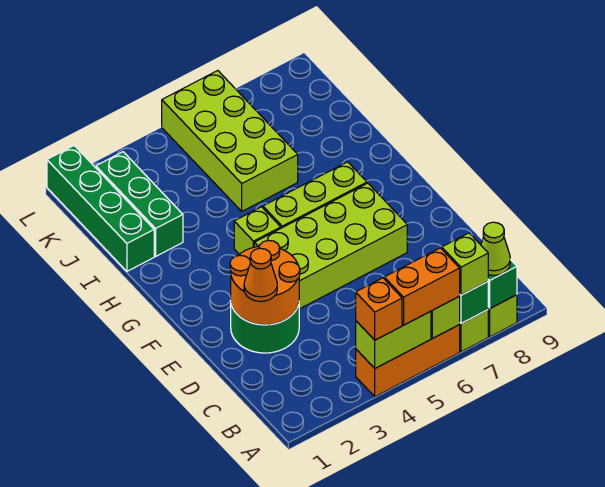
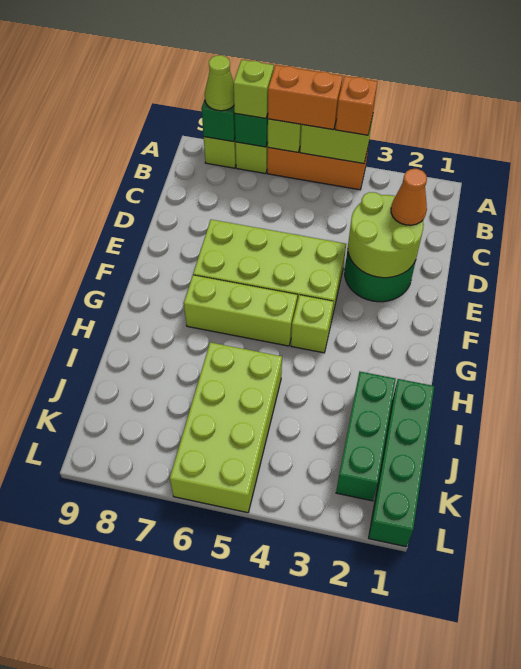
orange 2x2 round brick [230,240,300,325] -> lime 2x2 round brick [348,192,424,278]

